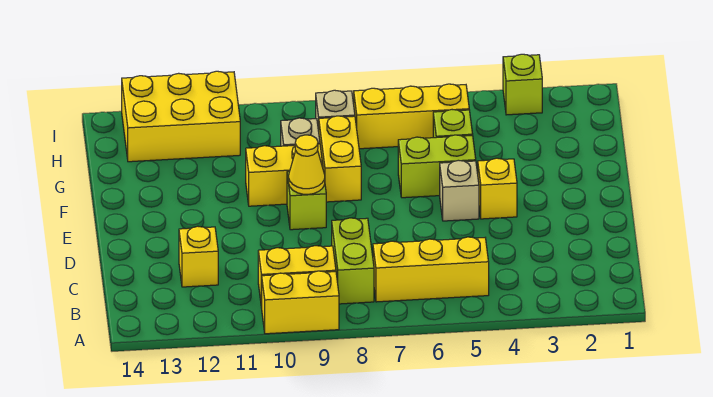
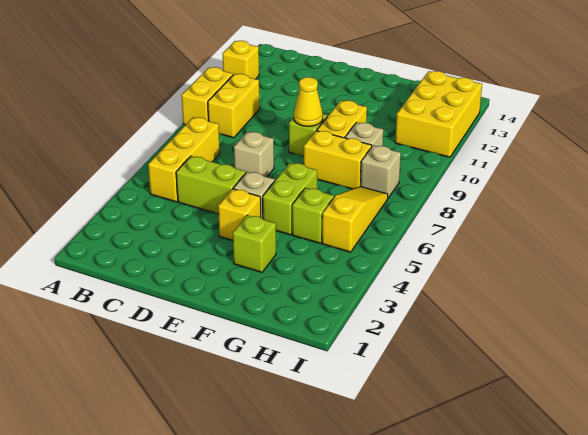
lime 1x2 brick [332,218,374,304] -> lime 1x2 brick moved to [176,156,246,214]
yellow 1x1 brick [179,226,218,287] -> yellow 1x1 brick moved to [223,41,259,79]
none -> tan 1x1 brick [234,132,274,177]
yellow 1x3 brick [354,84,469,149] -> yellow 1x3 slope [322,186,388,252]
lime 1x1 brick [503,54,542,115] -> lime 1x1 brick moved to [233,215,276,272]

